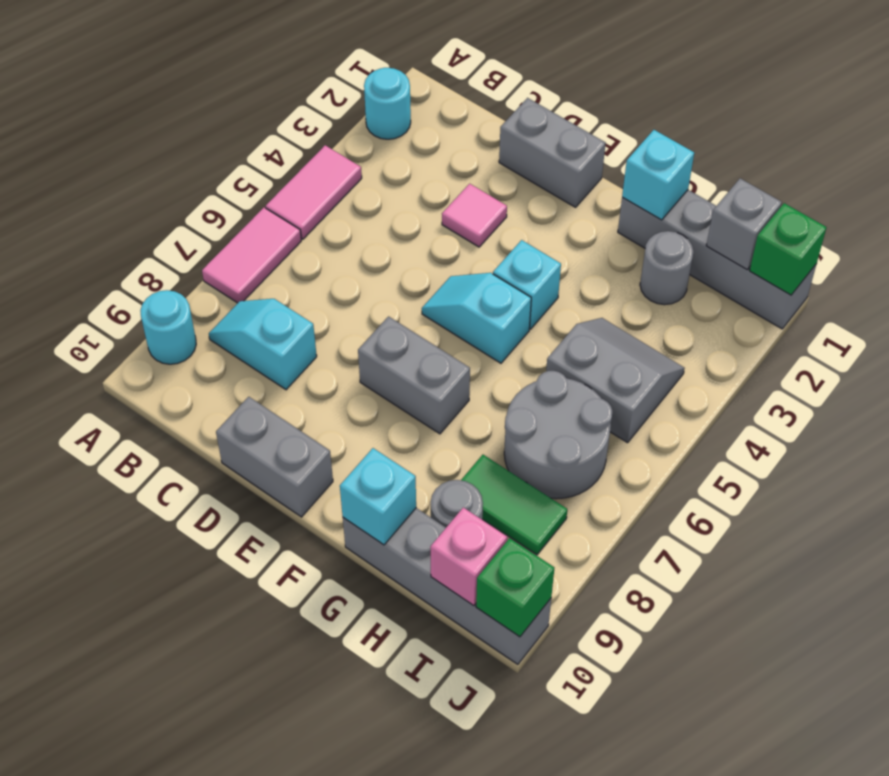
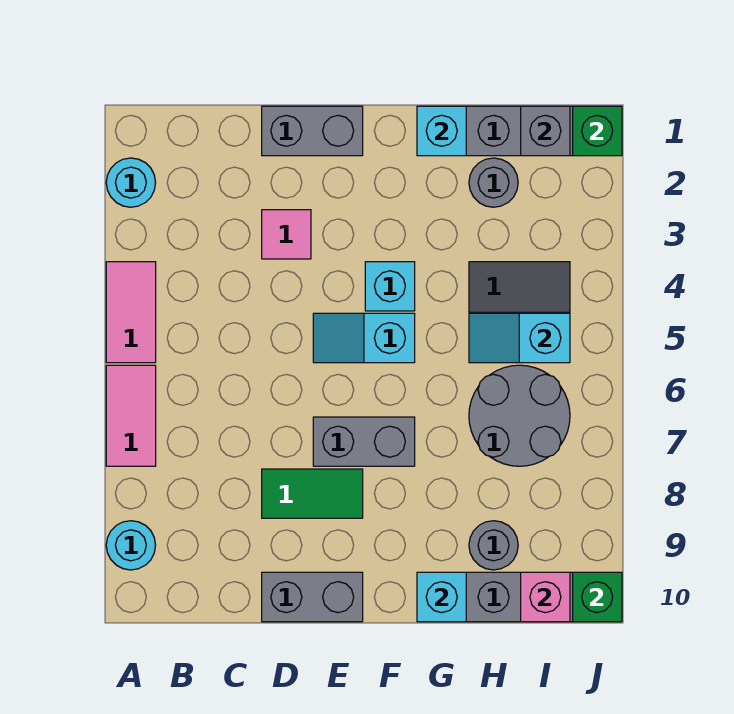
cyan 1x2 slope [209,299,317,390] -> cyan 1x2 slope moved to [469,313,570,363]
green 1x2 tile [461,455,567,555] -> green 1x2 tile moved to [262,469,363,518]

